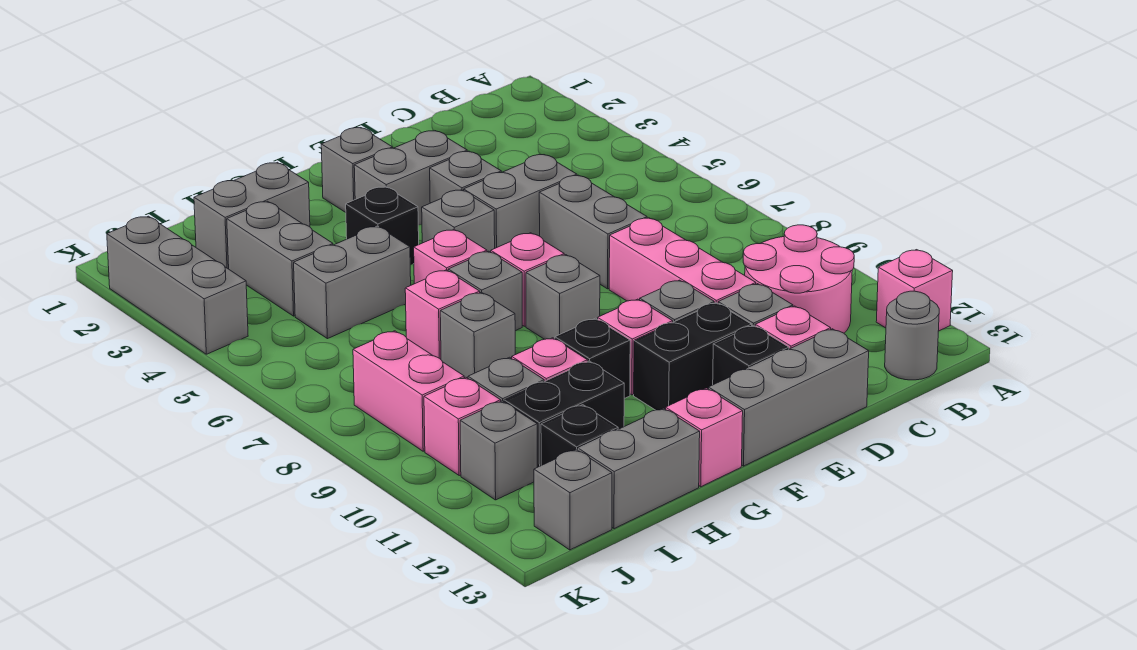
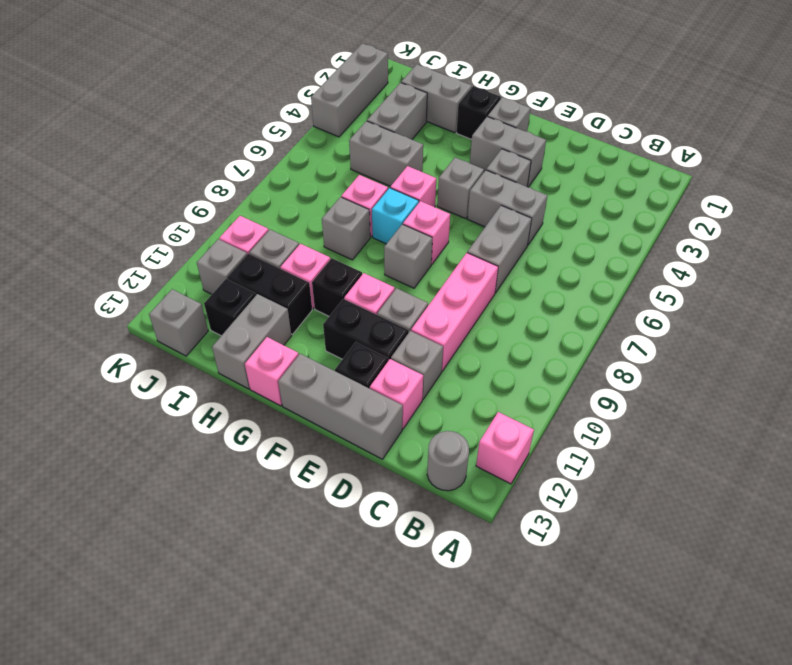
pink 2x2 round brick [743,225,854,333] -> none
black 1x1 brick [346,187,419,265] -> black 1x1 brick moved to [457,86,501,140]
grey 1x1 brick [448,251,522,331] -> cyan 1x1 brick [372,188,419,244]
grey 1x2 brick [578,408,700,529] -> grey 1x2 brick turned to [212,294,292,389]
pink 1x2 brick [353,331,464,451] -> none

